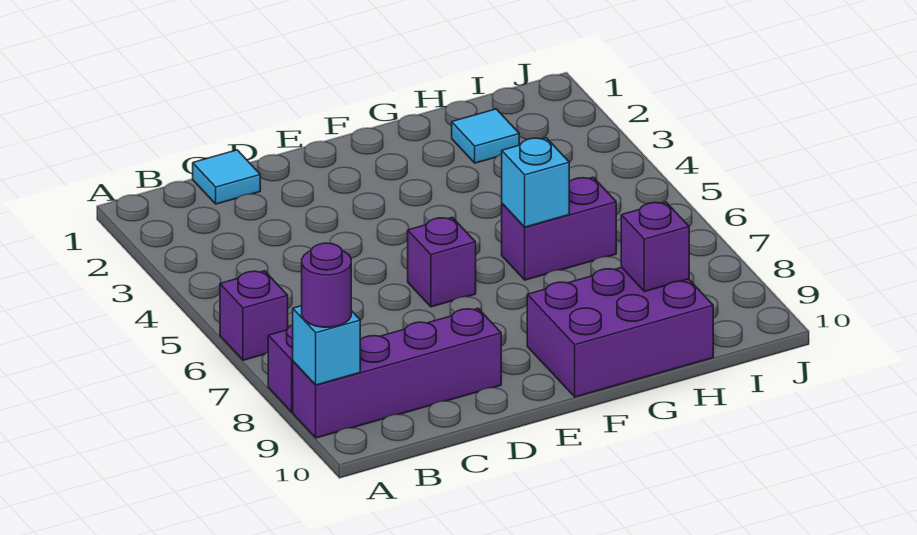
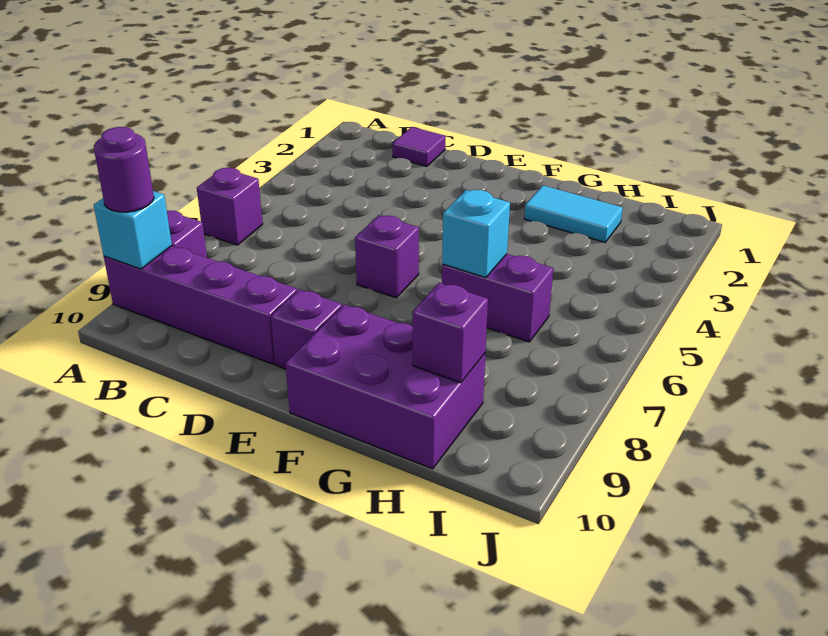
cyan 1x1 tile [193,150,260,204] -> purple 1x1 tile [393,127,446,166]
none -> purple 1x1 brick [271,289,342,369]
cyan 1x1 tile [452,109,519,163] -> cyan 1x2 tile [524,186,623,242]

